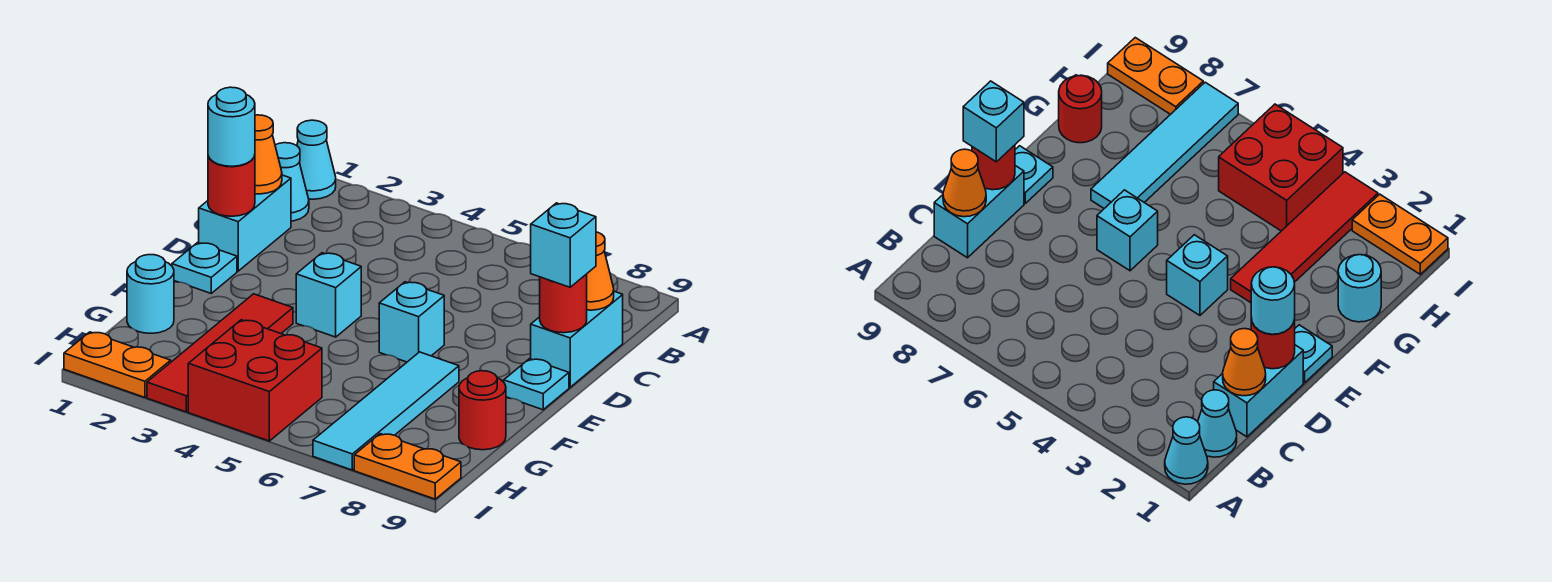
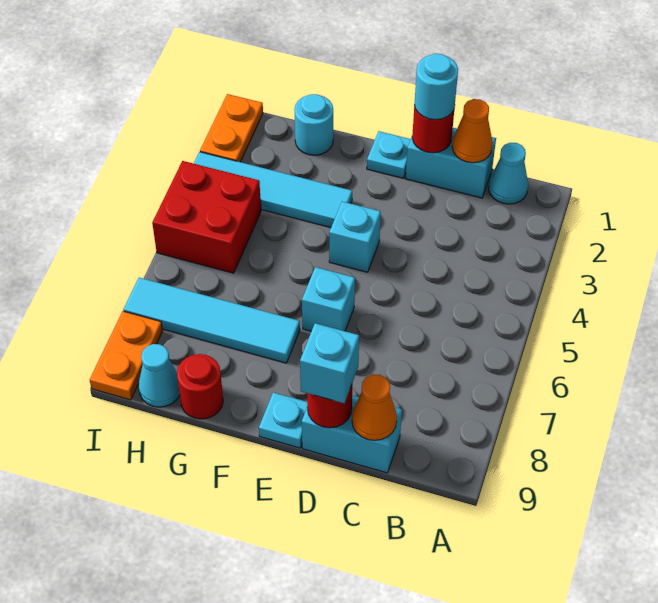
cyan 1x1 cone [297,120,336,199] -> cyan 1x1 cone moved to [138,344,180,407]
red 1x4 tile [147,294,293,412] -> cyan 1x4 tile [194,152,352,228]

